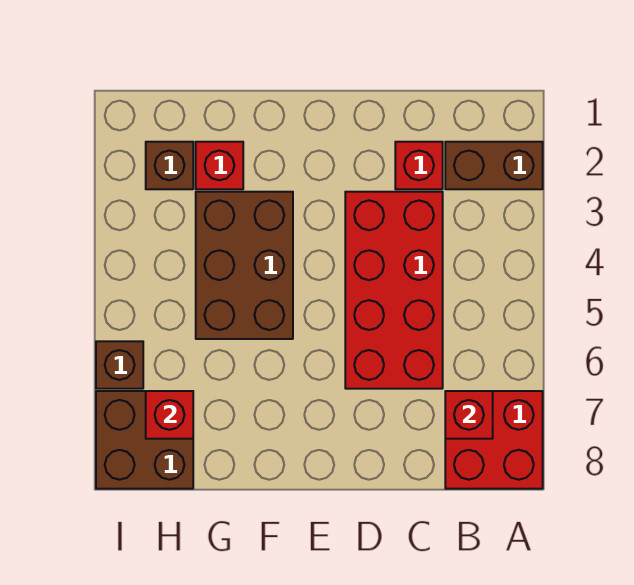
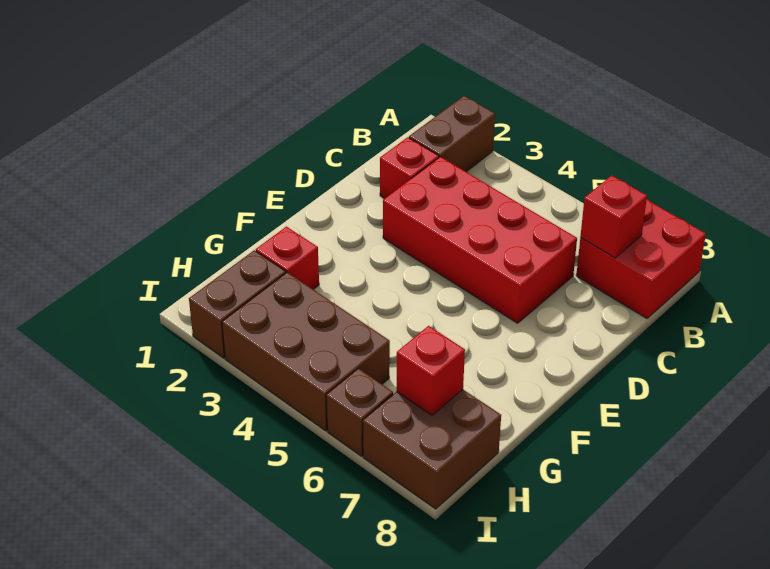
brown 2x3 brick [196,192,293,339] -> brown 2x3 brick moved to [222,272,390,431]
brown 1x1 brick [146,142,193,189] -> brown 1x2 brick [189,250,286,358]

